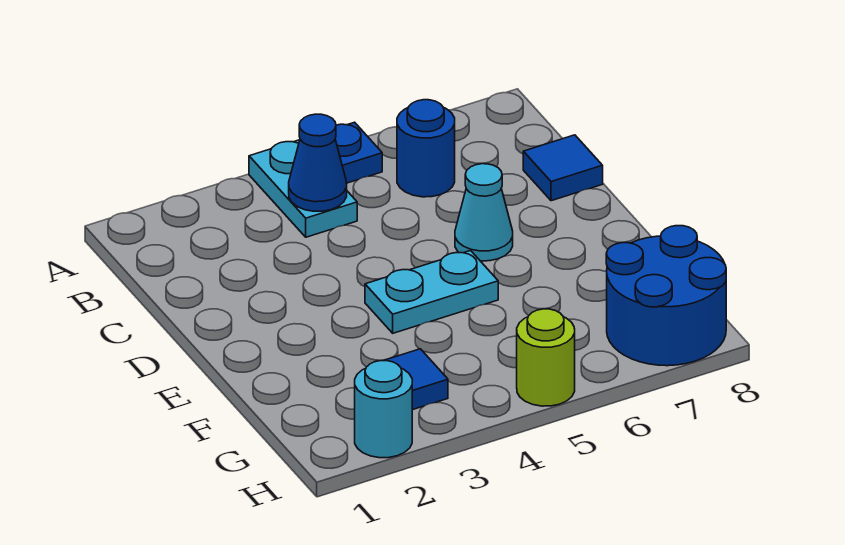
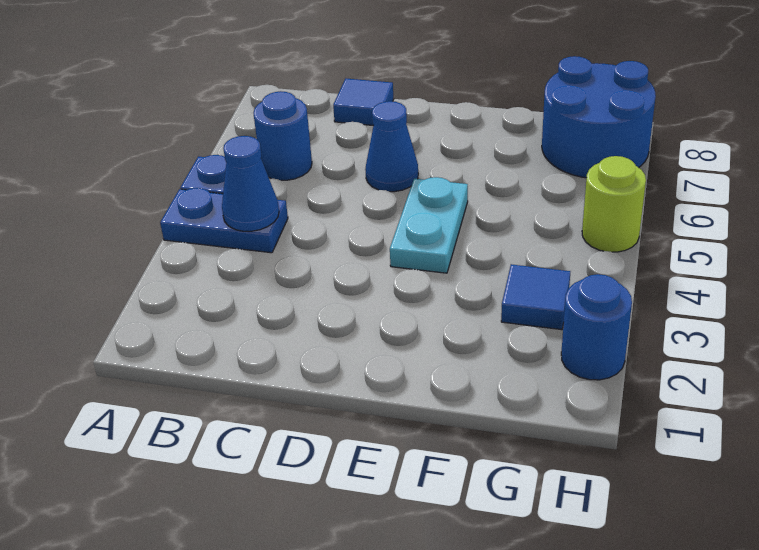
cyan 1x2 plate [249,140,357,237] -> blue 1x2 plate [160,188,288,253]
cyan 1x1 cone [455,164,513,261] -> blue 1x1 cone [365,101,418,192]
cyan 1x1 round brick [355,361,412,458] -> blue 1x1 round brick [561,274,632,380]

